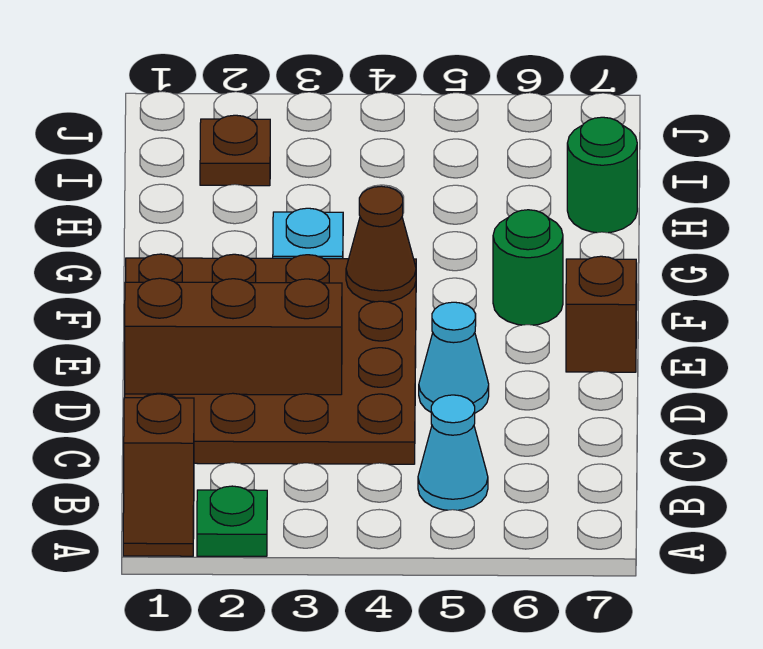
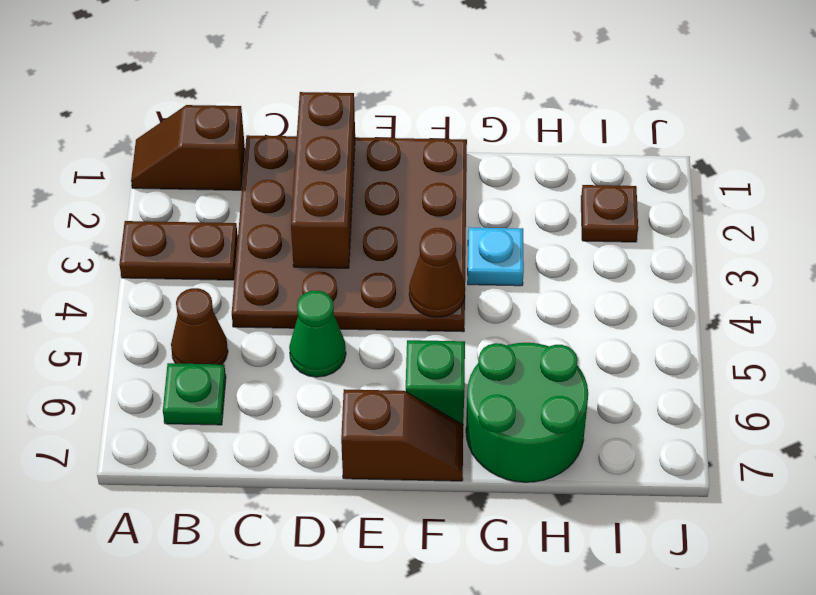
green 1x1 plate [197,486,267,556] -> green 1x1 plate moved to [163,363,226,425]
none -> brown 1x2 plate [119,221,238,280]
cyan 1x1 cone [418,395,488,510] -> brown 1x1 cone [171,288,228,364]
cyan 1x1 cone [419,302,489,413] -> green 1x1 cone [289,291,346,377]
green 1x1 round brick [493,210,563,325] -> green 1x1 brick [406,340,465,424]
green 1x1 round brick [567,117,637,233] -> green 2x2 round brick [466,343,588,482]

